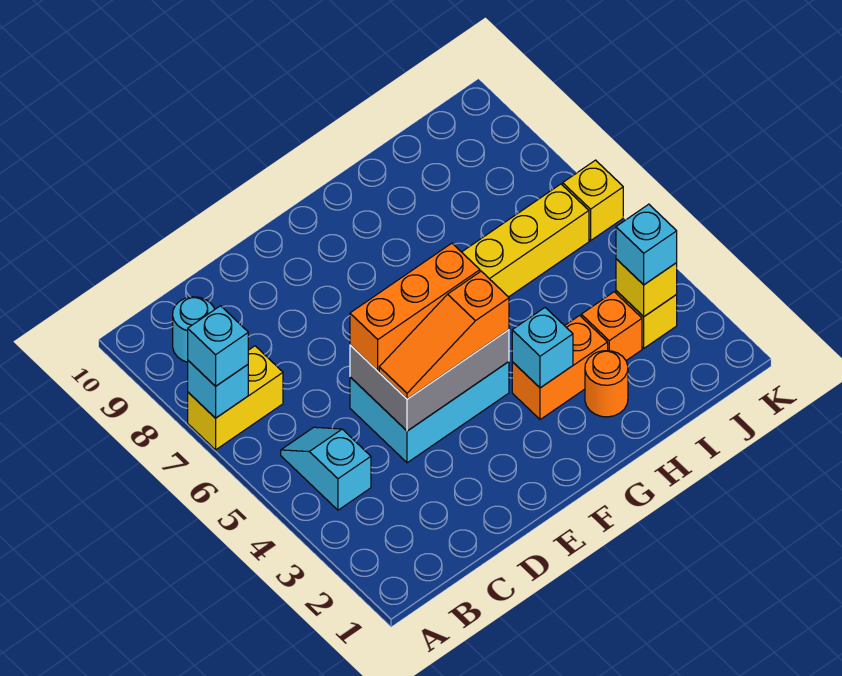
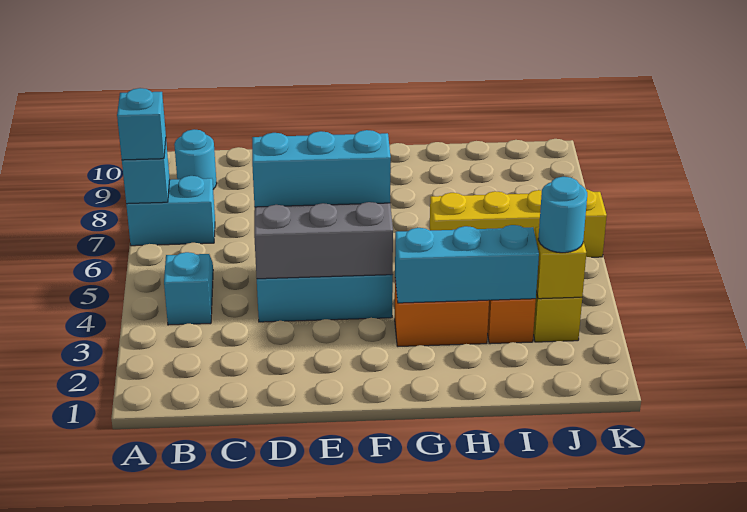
yellow 1x2 brick [188,346,283,450] -> cyan 1x2 brick [126,176,215,246]
orange 1x3 slope [379,271,509,399] -> none
orange 1x3 brick [350,243,480,371] -> cyan 1x3 brick [252,130,391,207]
cyan 1x1 brick [512,308,573,388] -> cyan 1x3 brick [395,225,539,303]
orange 1x1 round brick [585,351,628,417] -> none
cyan 1x1 brick [616,204,677,285] -> cyan 1x1 round brick [538,177,587,253]

